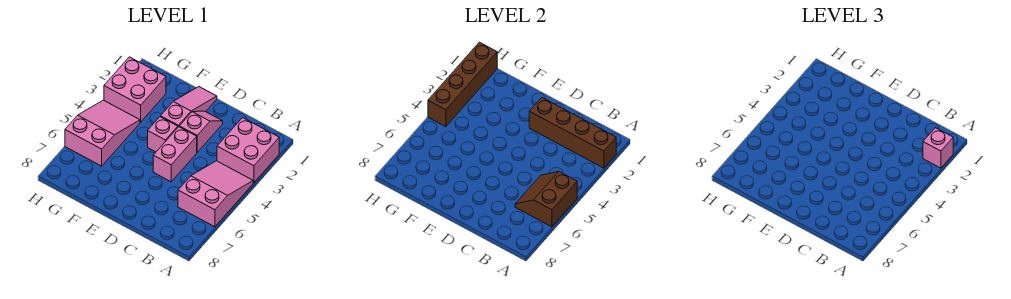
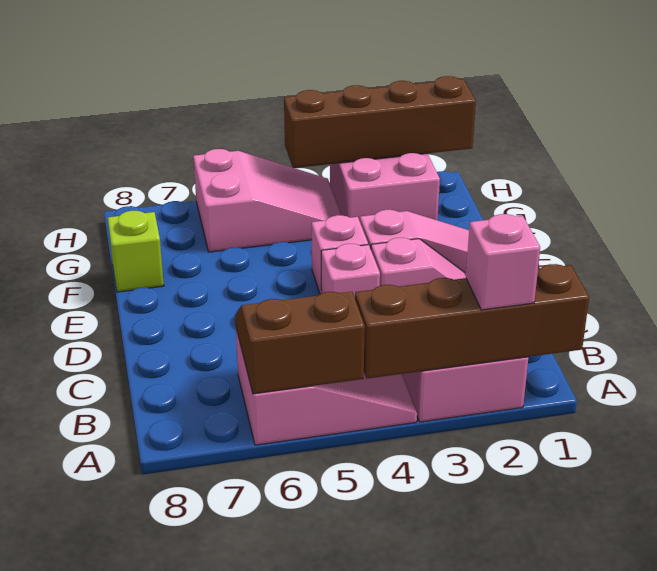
brown 1x4 brick [529,98,616,168] -> brown 1x4 brick turned to [355,264,589,379]
pink 1x2 brick [153,127,197,182] -> pink 1x1 brick [321,244,380,298]
none -> lime 1x1 brick [108,211,164,292]

